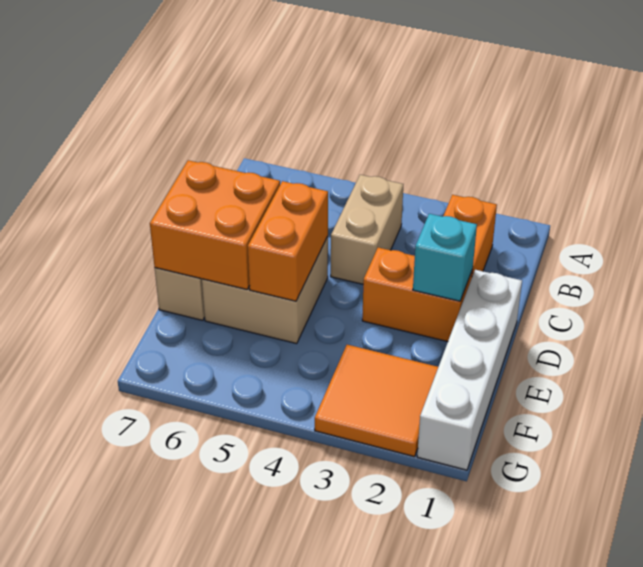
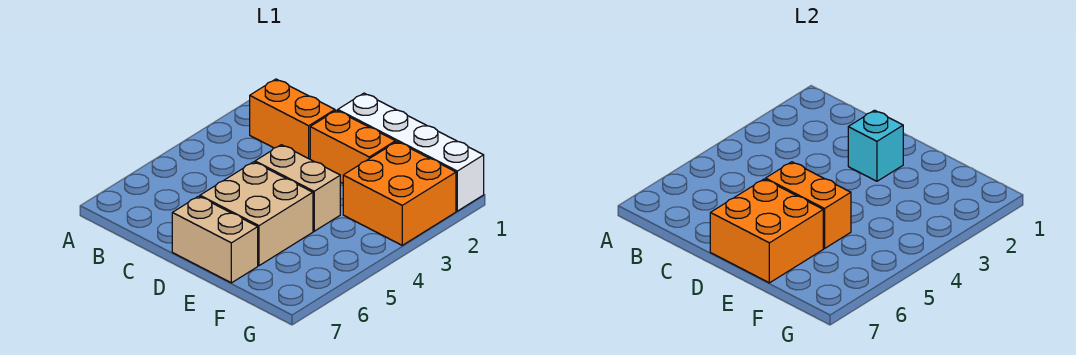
tan 1x2 brick [331,175,403,284] -> tan 1x2 brick moved to [255,145,340,231]
orange 1x2 brick [362,248,472,342] -> orange 1x2 brick turned to [310,110,396,183]
orange 2x2 tile [315,345,438,457] -> orange 2x2 brick [343,142,456,245]

